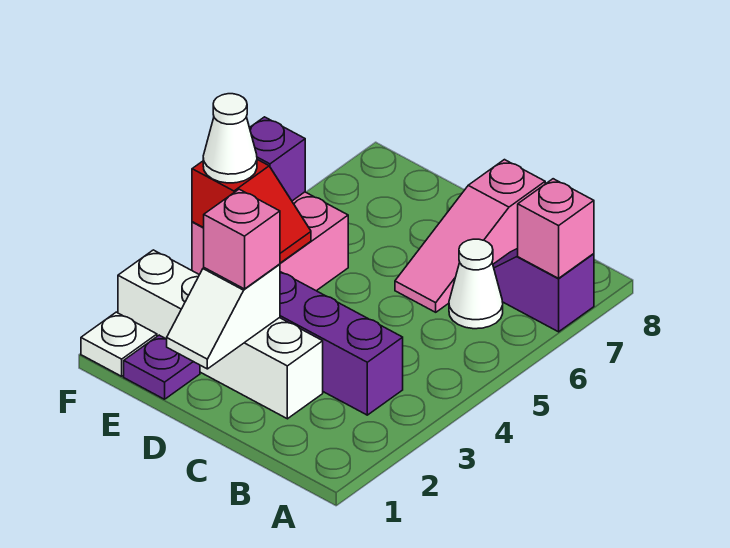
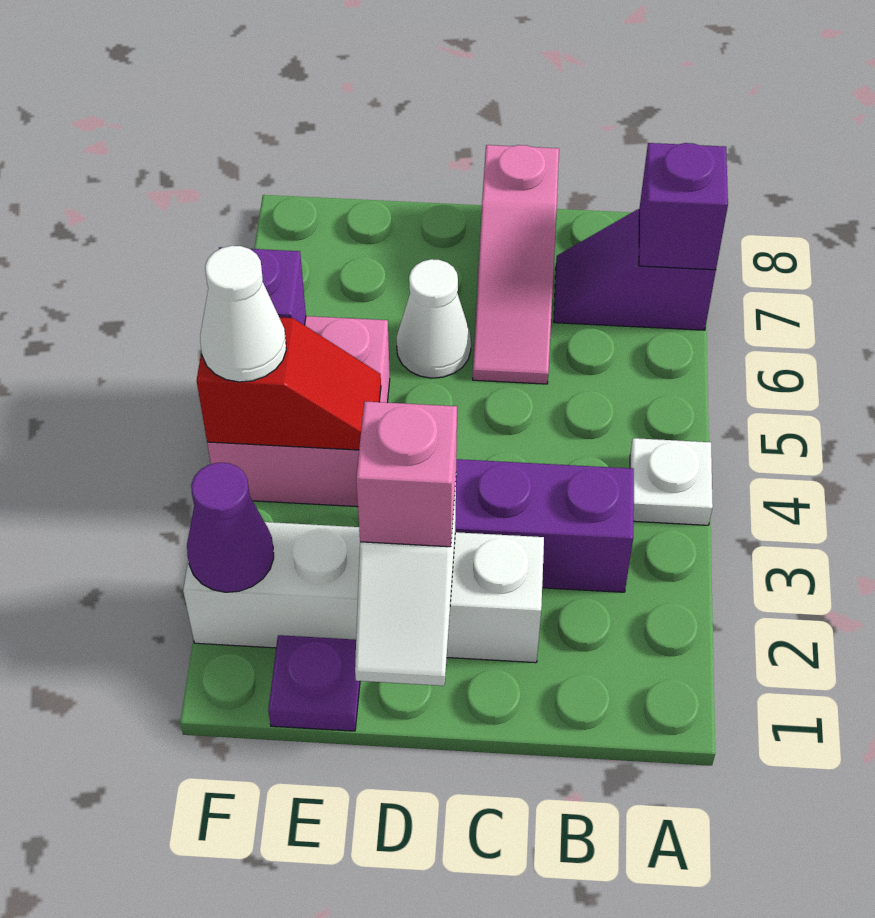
pink 1x1 brick [518,179,594,278] -> purple 1x1 brick [639,143,728,270]
white 1x1 cone [449,239,503,329] -> white 1x1 cone moved to [396,259,471,378]
white 1x1 plate [81,312,157,376] -> white 1x1 plate moved to [630,438,713,525]
none -> purple 1x1 cone [187,463,274,592]

